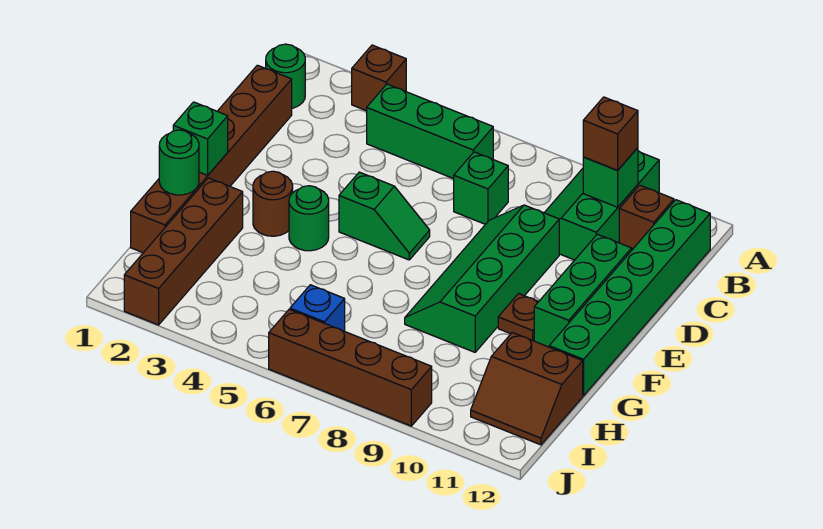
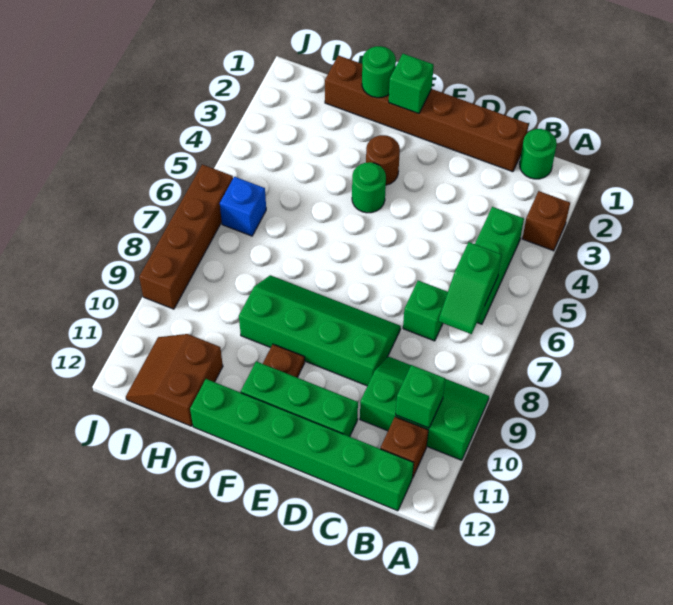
brown 1x1 brick [583,97,638,170] -> none
green 1x2 slope [339,172,430,260] -> green 1x2 slope moved to [439,242,502,334]
brown 1x4 brick [124,178,243,325] -> none

